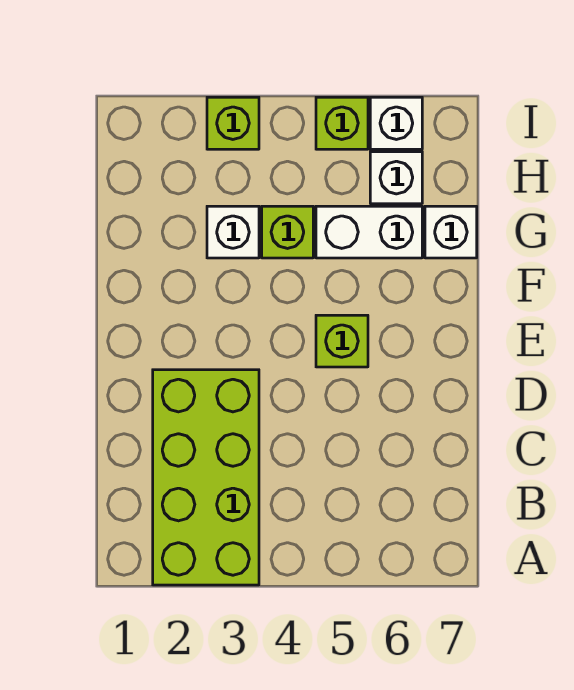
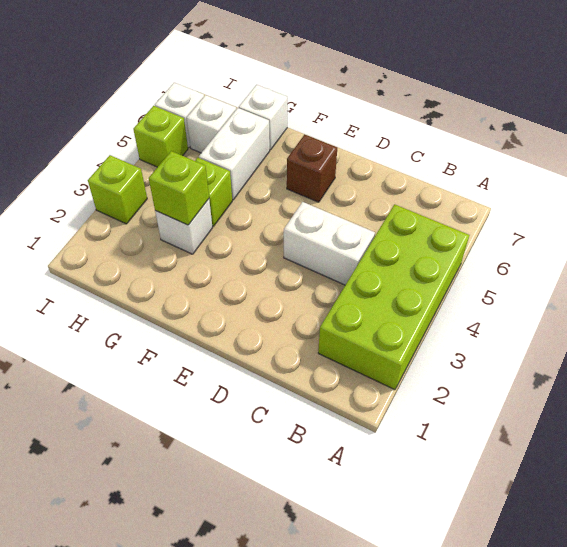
lime 2x4 brick [153,370,259,585] -> lime 2x4 brick turned to [318,204,469,390]
none -> white 1x2 brick [284,202,375,285]
lime 1x1 brick [316,315,368,367] -> lime 1x1 brick moved to [149,151,209,225]
none -> brown 1x1 brick [287,135,337,202]

